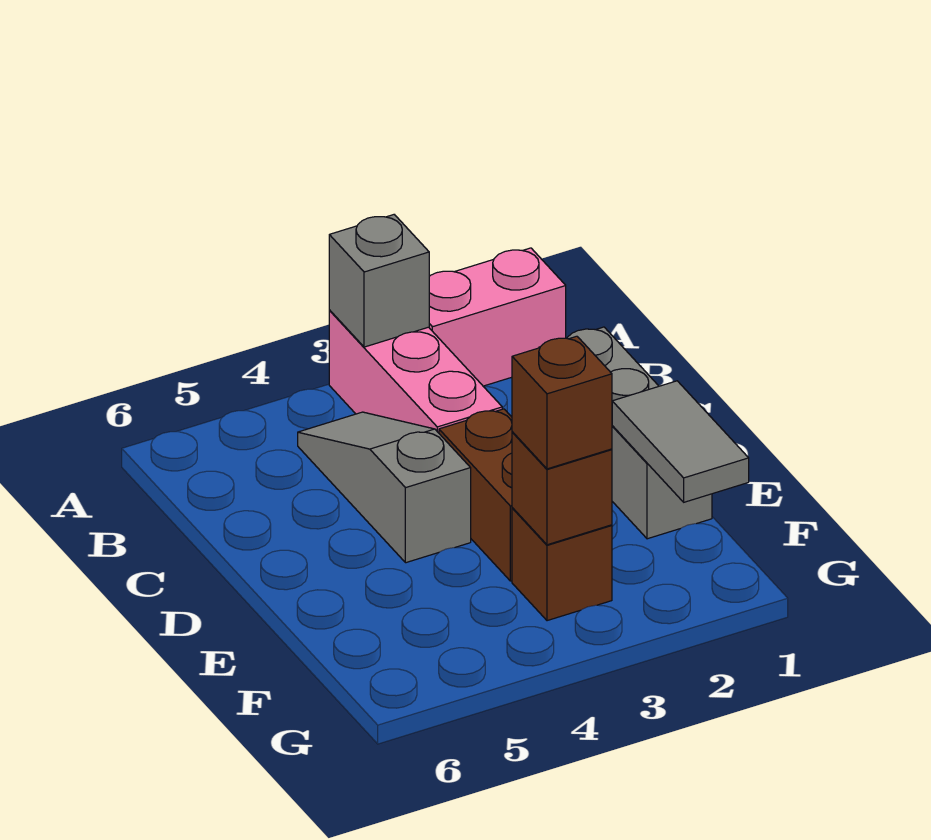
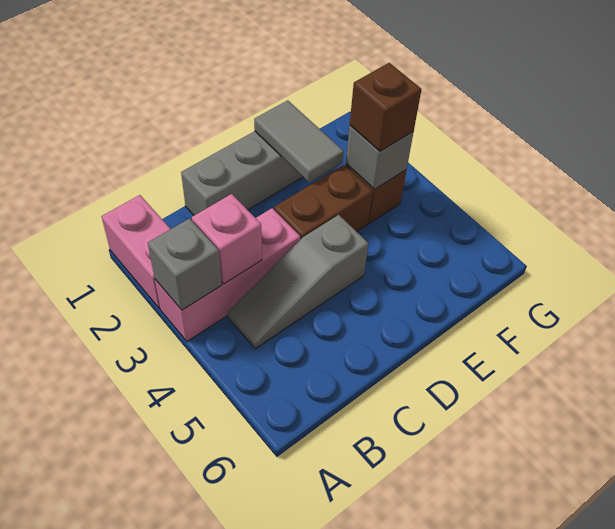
none -> pink 1x1 brick [192,194,262,284]
grey 1x2 tile [612,381,749,502] -> grey 1x2 tile turned to [254,100,344,183]
brown 1x1 brick [512,432,612,545] -> grey 1x1 brick [346,126,414,190]

